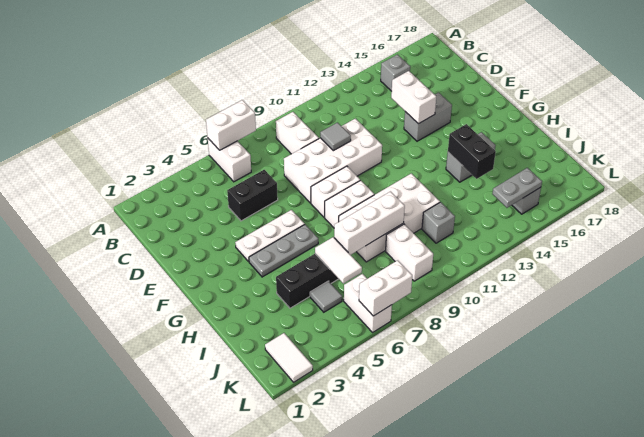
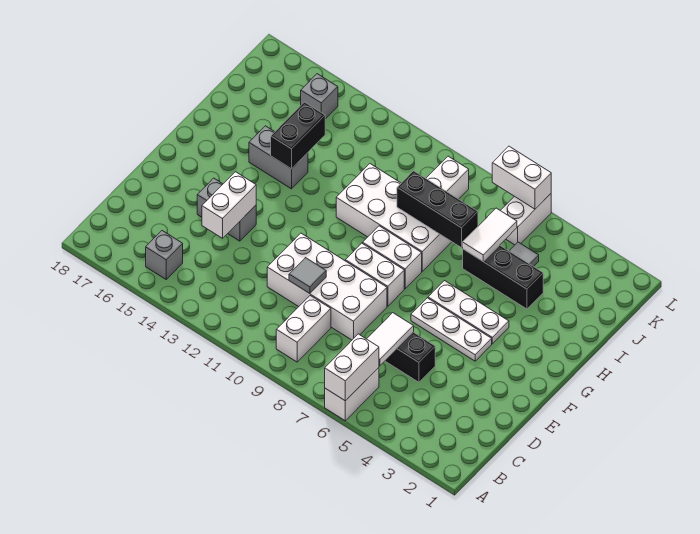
white 1x2 brick [206,100,256,150] -> white 1x2 brick turned to [325,334,379,401]
grey 1x3 plate [249,225,318,277] -> white 1x3 plate [428,281,509,344]
white 1x3 brick [334,192,405,255] -> black 1x3 brick [397,171,478,248]
grey 1x1 brick [422,202,455,243] -> none
white 1x2 tile [265,333,313,382] -> white 1x2 tile moved to [367,313,414,366]
grey 1x2 plate [492,168,542,208] -> none

